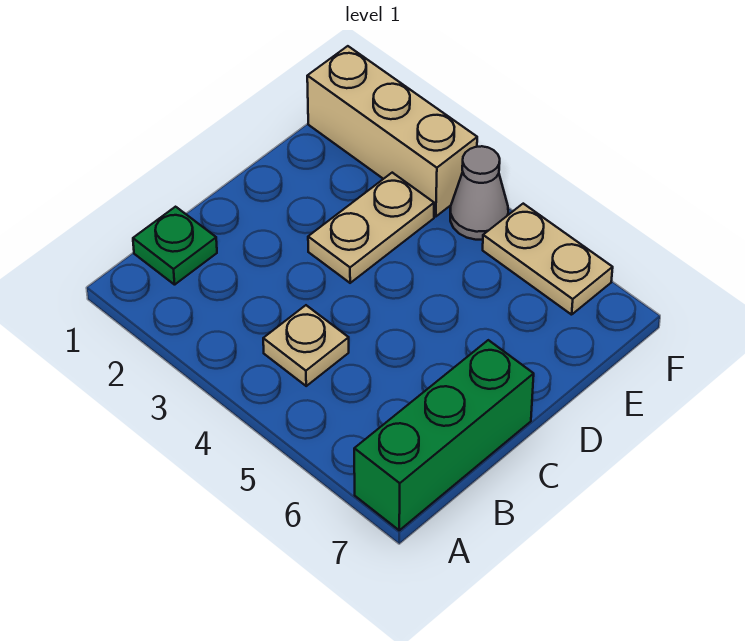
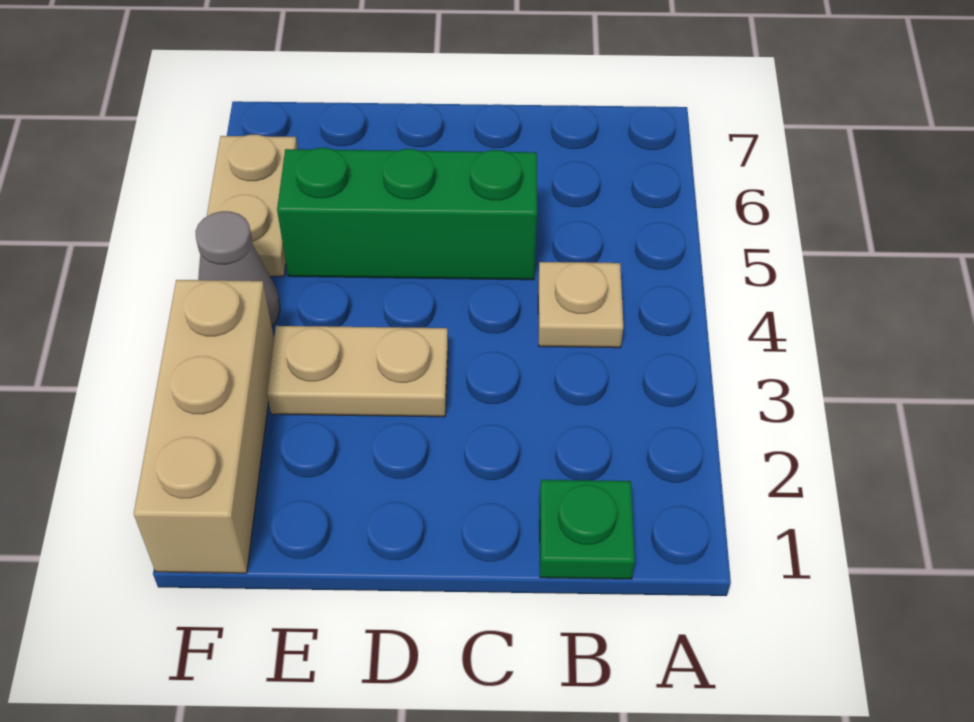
green 1x3 brick [354,340,534,530] -> green 1x3 brick moved to [277,148,537,280]

